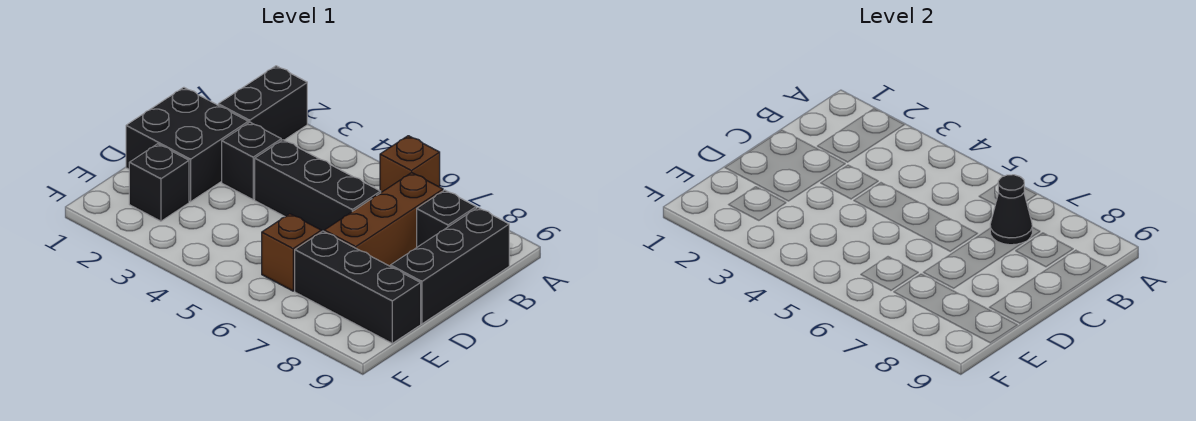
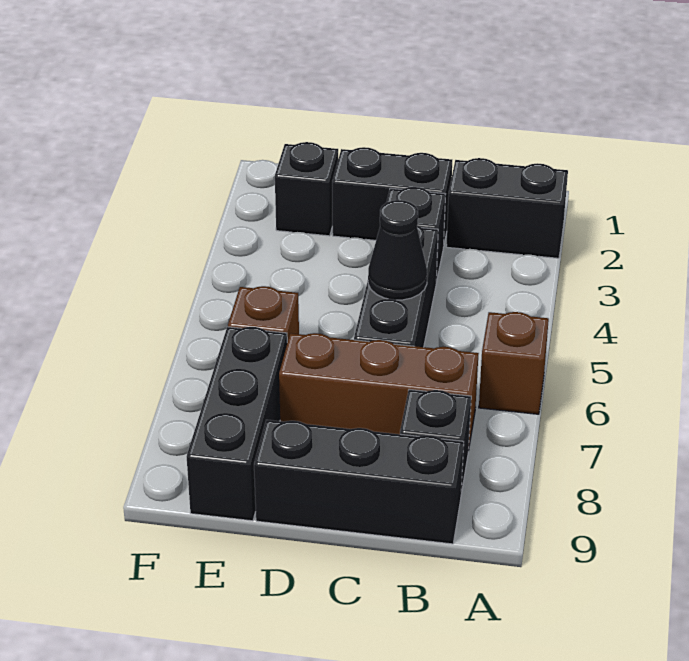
black 1x1 cone [990,175,1032,245] -> black 1x1 cone moved to [368,200,427,300]
black 2x2 brick [126,87,248,202] -> black 1x2 brick [332,147,452,247]

